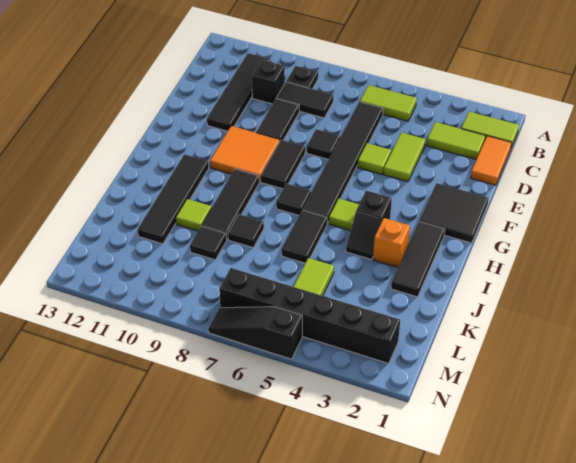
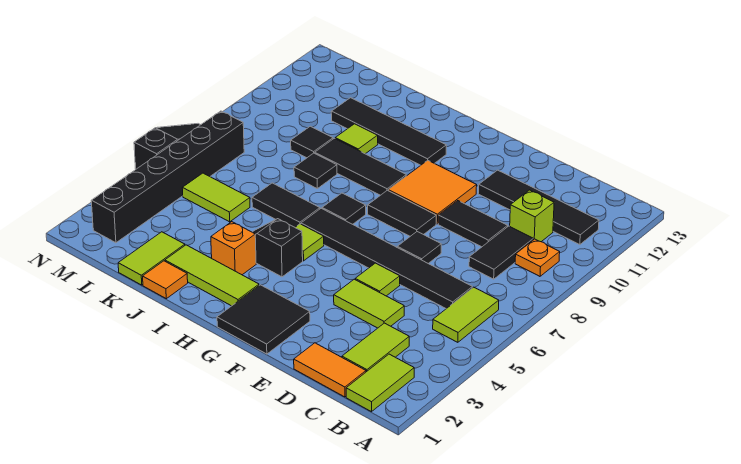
black 1x1 plate [286,66,318,89] -> orange 1x1 plate [515,239,560,276]
black 1x1 brick [252,60,285,104] -> lime 1x1 brick [510,190,554,242]
black 1x3 tile [391,222,445,297] -> lime 1x3 tile [165,245,259,306]
none -> orange 1x1 tile [143,261,188,299]
none -> lime 1x2 tile [118,232,185,285]

